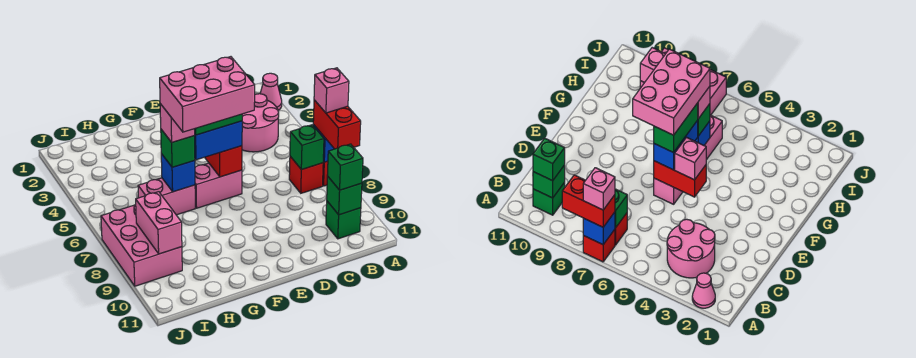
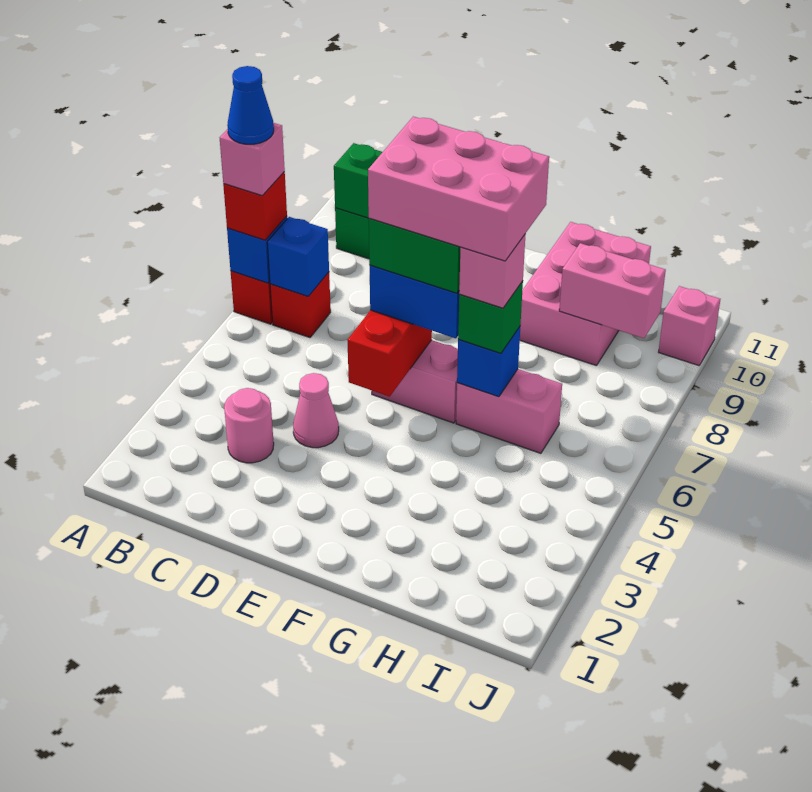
pink 1x1 cone [260,73,282,110] -> pink 1x1 cone moved to [293,373,339,448]
red 1x2 brick [313,100,361,149] -> red 1x1 brick [223,172,287,240]
none -> blue 1x1 cone [227,66,274,144]
pink 2x2 round brick [242,94,279,152] -> pink 1x1 round brick [224,388,274,463]
green 1x1 brick [290,125,324,170] -> blue 1x1 brick [267,217,329,296]
green 1x1 brick [327,144,363,190] -> none
pink 1x1 brick [675,137,706,180] -> pink 1x1 brick moved to [659,286,720,366]
pink 2x3 brick [101,205,182,286] -> pink 2x3 brick moved to [520,222,651,366]
pink 1x2 brick [136,192,182,254] -> pink 1x2 brick turned to [559,243,666,338]

